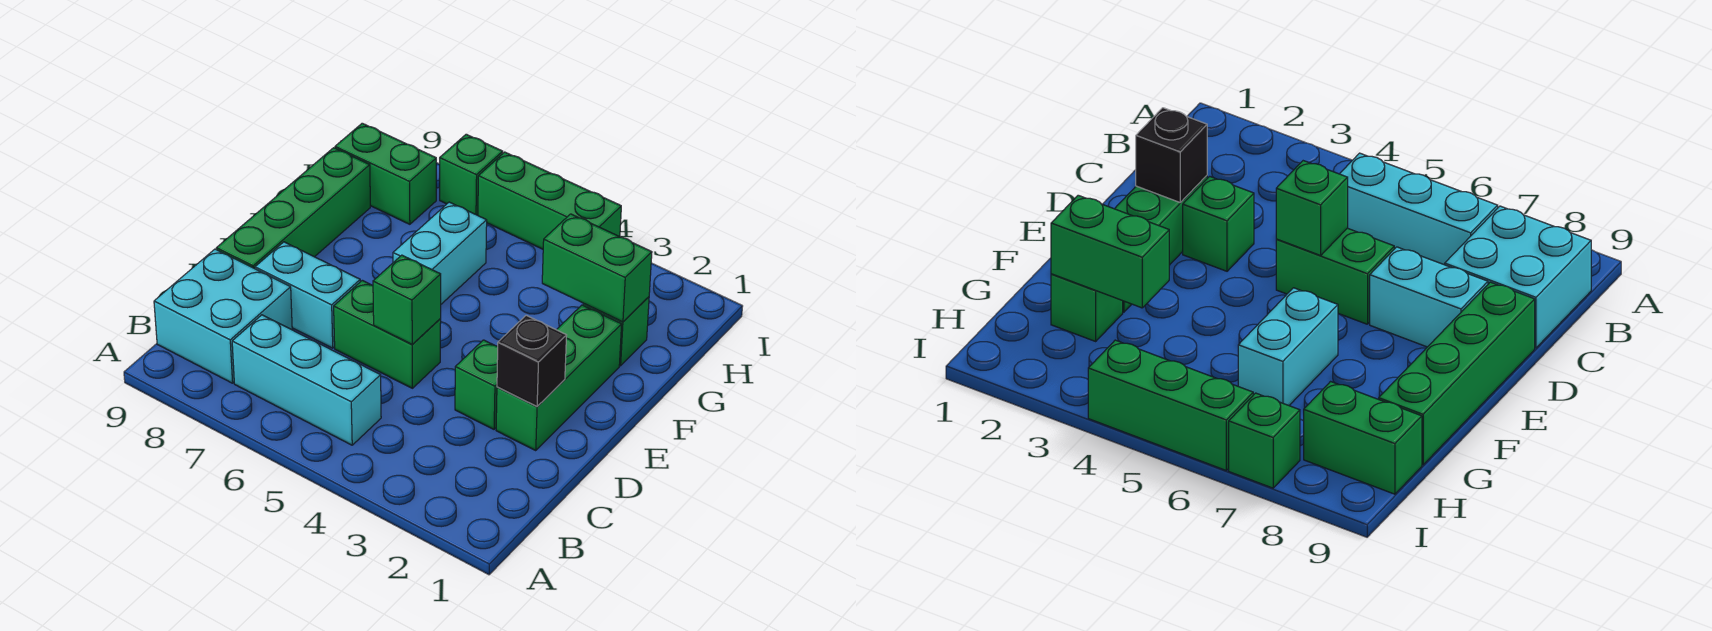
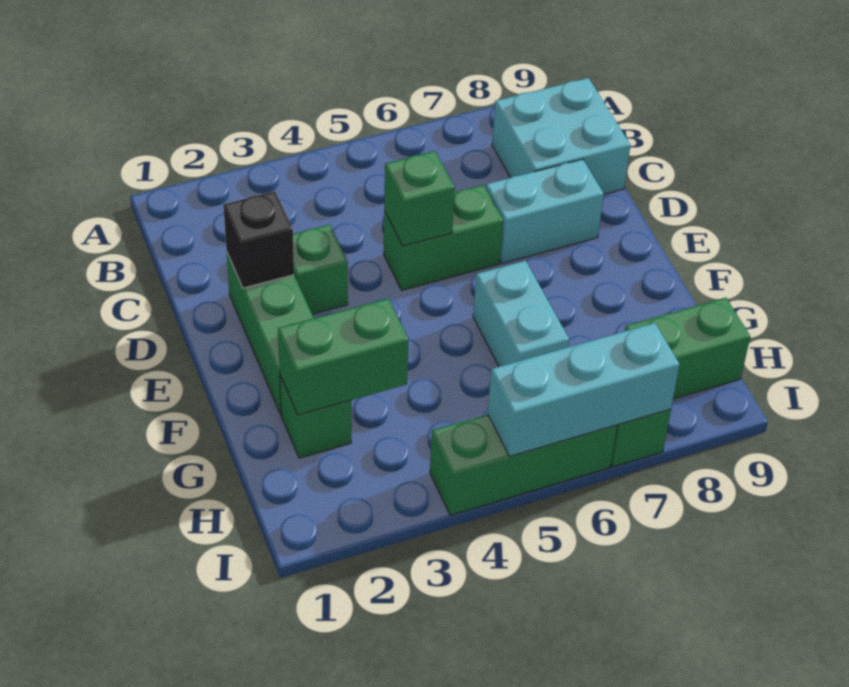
cyan 1x3 brick [232,315,381,445] -> cyan 1x3 brick moved to [488,323,680,456]
green 1x4 brick [216,148,370,269] -> none

